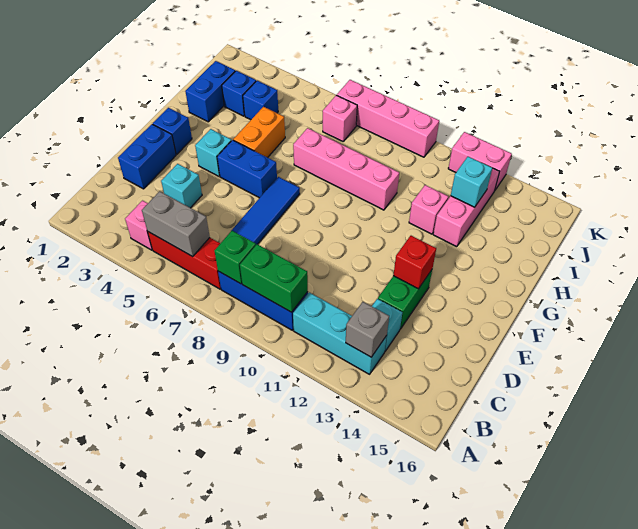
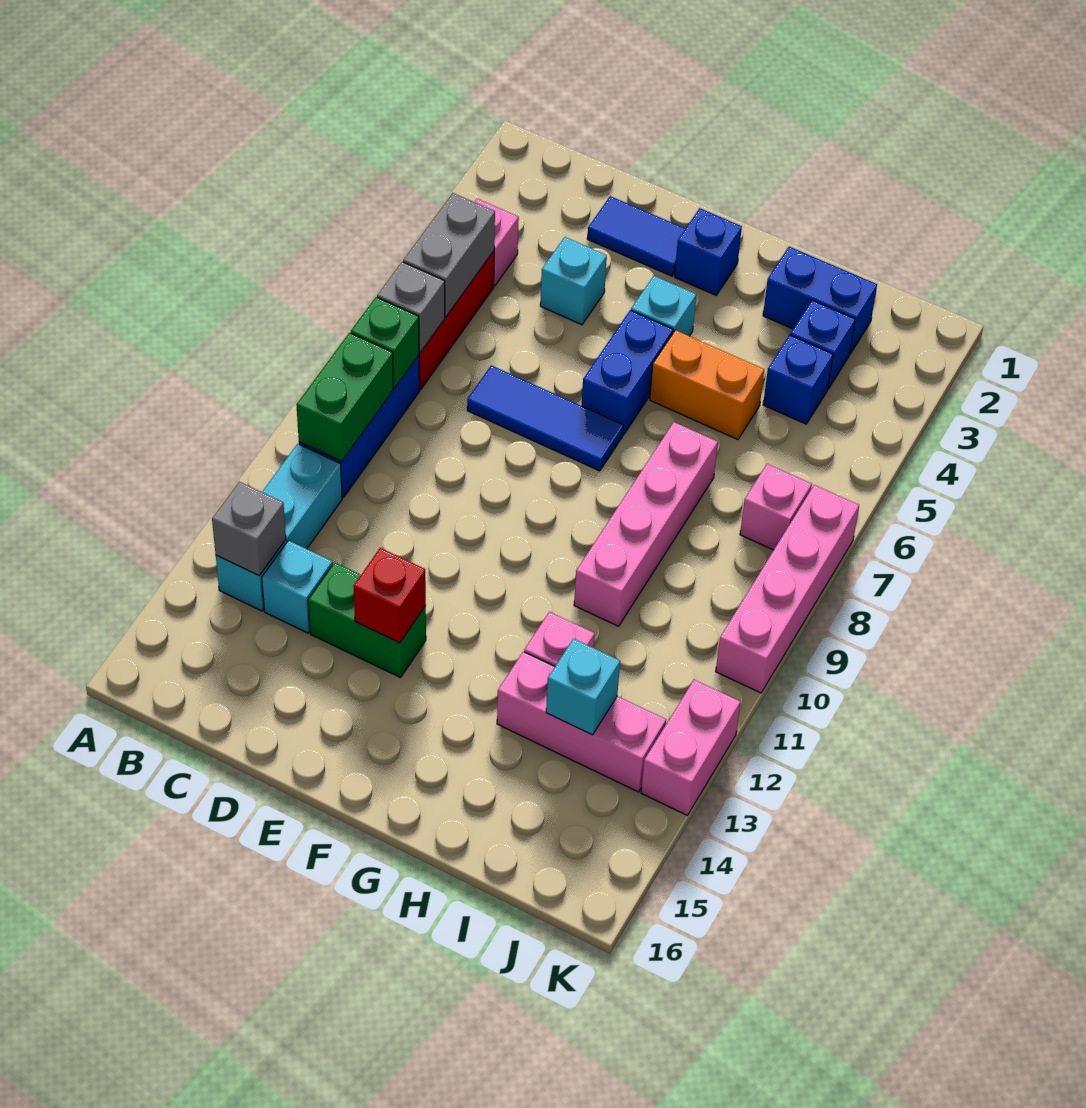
none -> grey 1x1 brick [377,262,445,352]
blue 1x2 brick [118,124,176,189] -> blue 1x2 tile [587,196,685,276]

